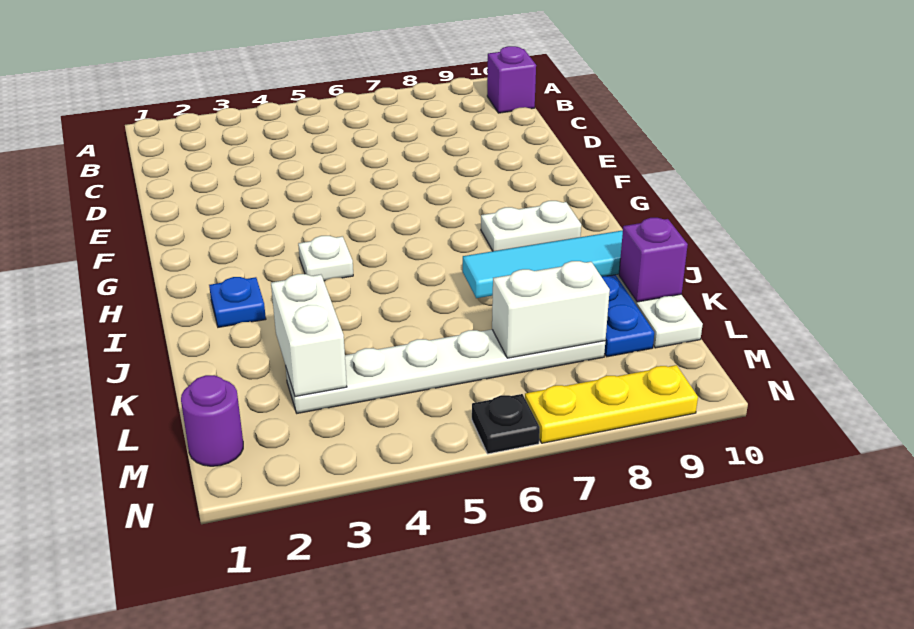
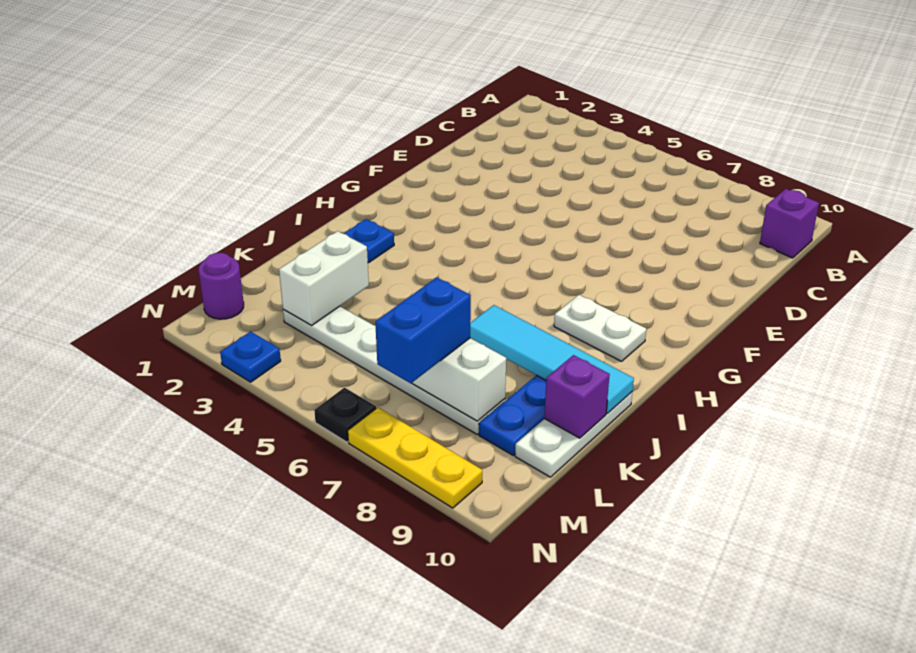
white 1x1 plate [298,236,353,281] -> none
none -> blue 1x2 brick [375,277,471,383]
none -> blue 1x1 plate [220,331,281,382]

